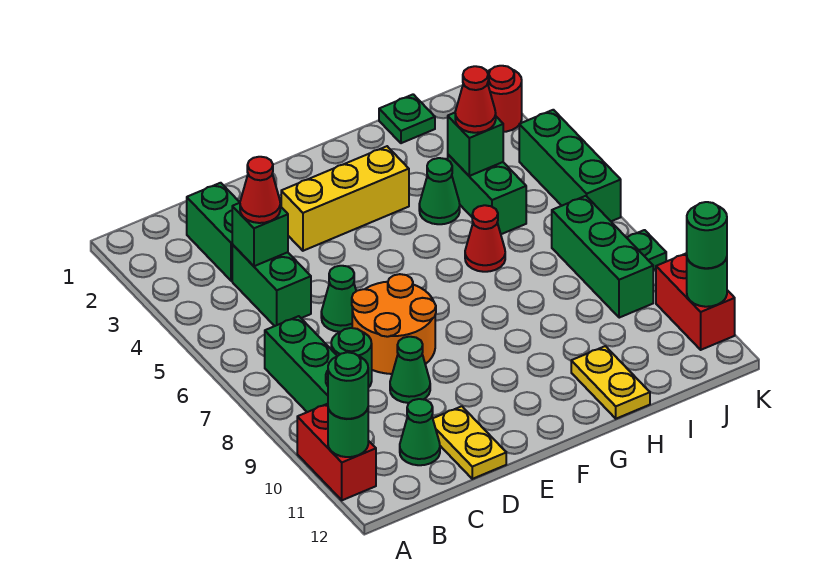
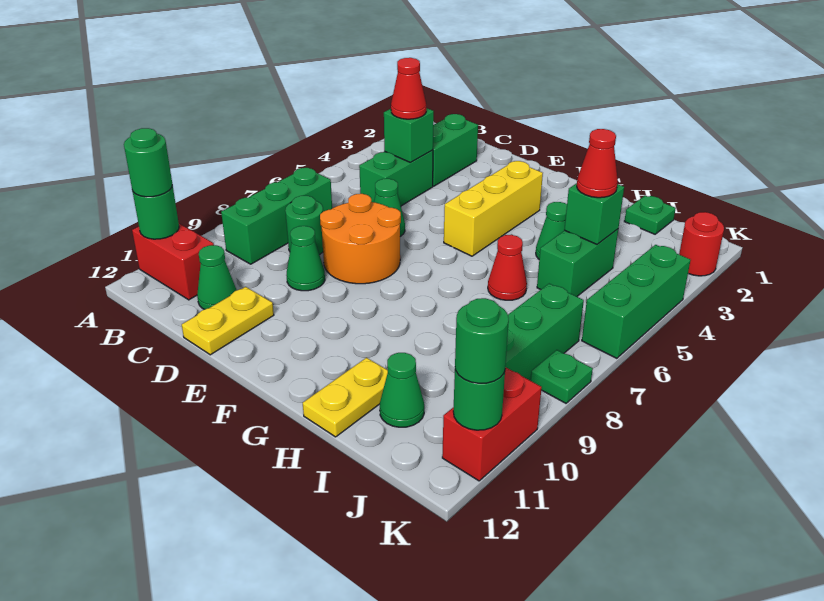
red 1x2 brick [297,404,376,500] -> red 1x2 brick turned to [132,224,214,300]
yellow 1x3 brick [281,146,409,251] -> yellow 1x3 brick turned to [444,161,543,256]
none -> green 1x1 cone [380,353,424,427]

